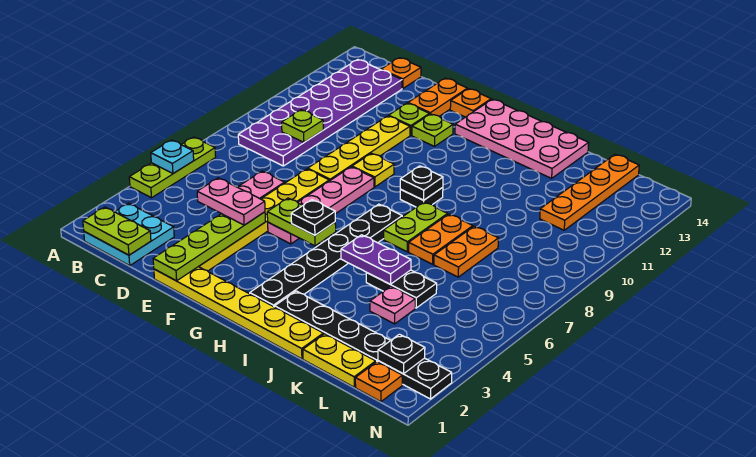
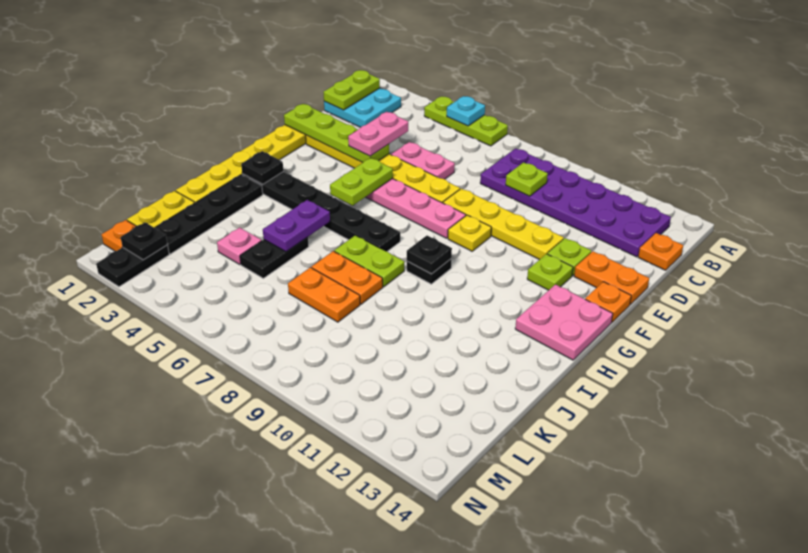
black 1x1 plate [291,200,335,235] -> black 1x1 plate moved to [241,151,283,184]
pink 2x4 plate [455,99,589,178] -> pink 2x2 plate [515,285,613,360]
orange 1x4 plate [540,154,639,230] -> none

